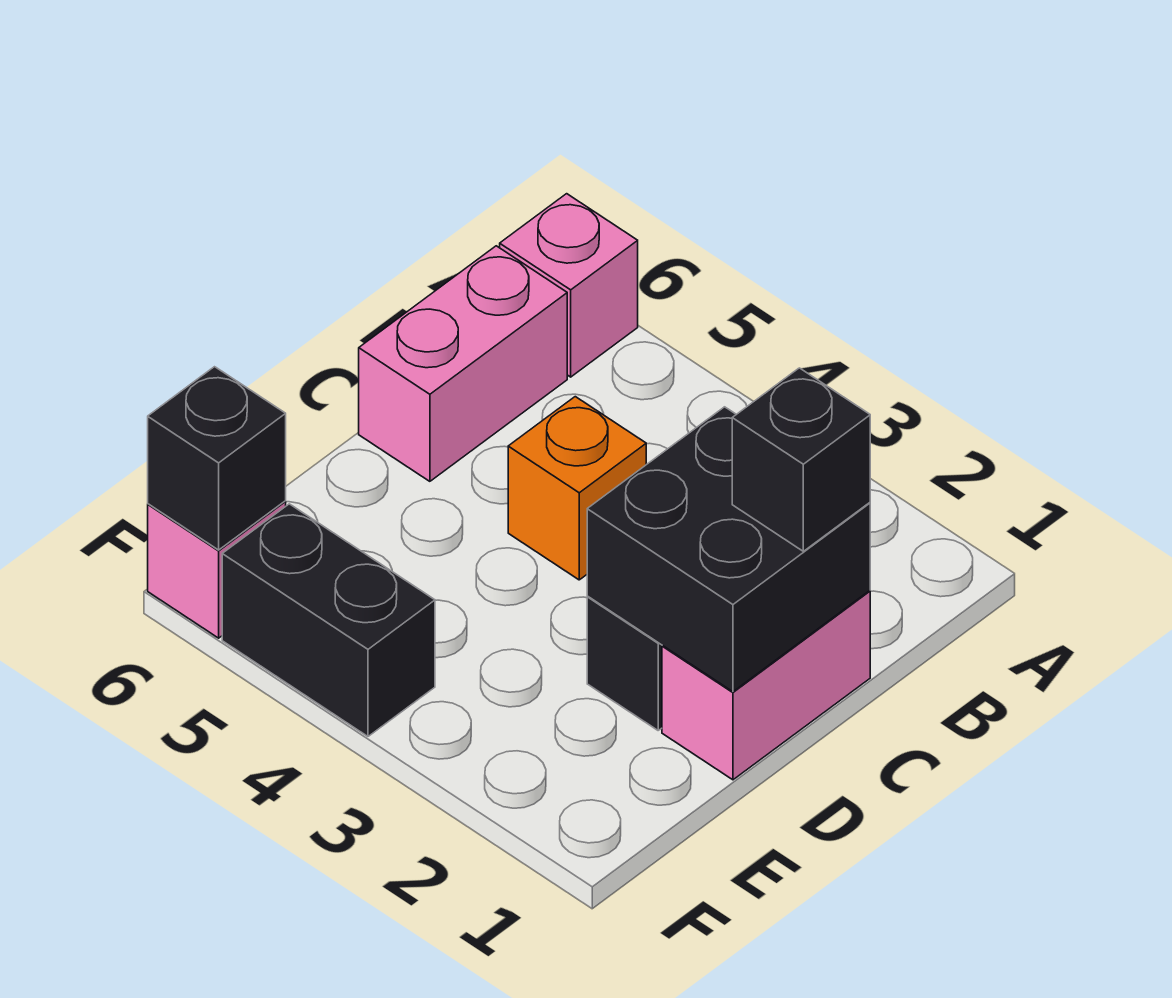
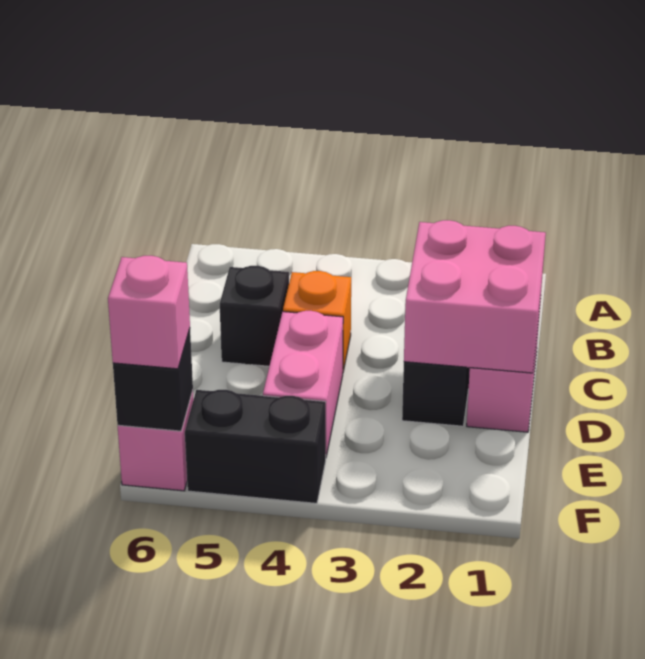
pink 1x1 brick [500,194,638,377] -> pink 1x1 brick moved to [108,256,190,369]
pink 1x2 brick [359,246,567,481] -> pink 1x2 brick moved to [263,311,343,456]
black 2x2 brick [587,407,870,692] -> pink 2x2 brick [404,220,546,373]
black 1x1 brick [732,368,870,551] -> black 1x1 brick moved to [220,266,289,366]

